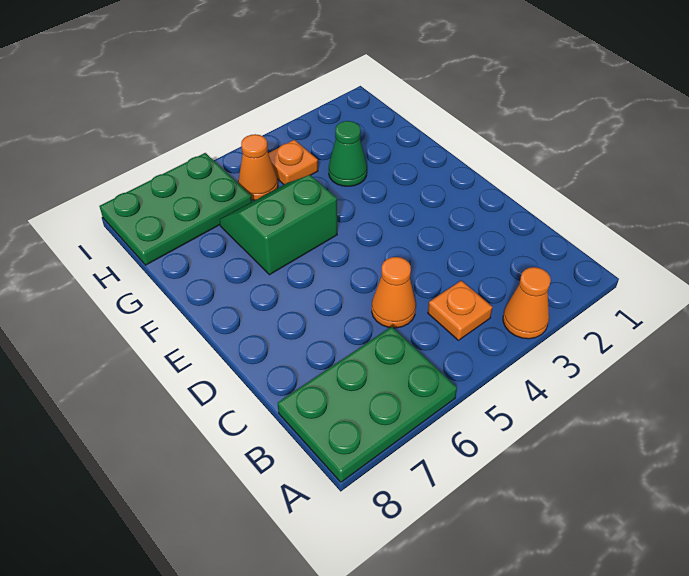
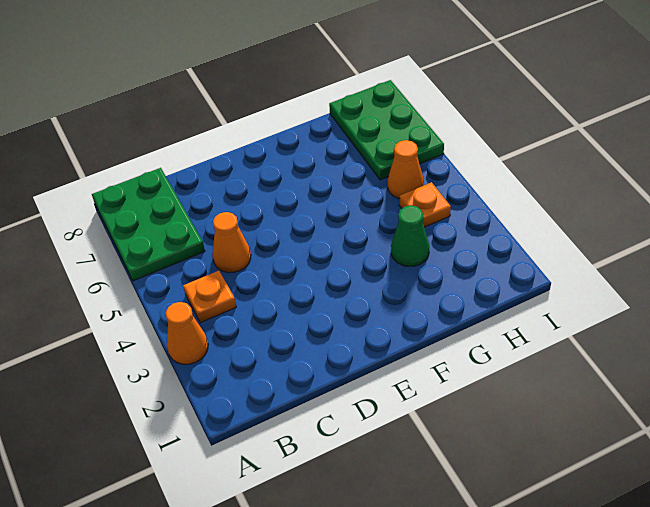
green 2x2 slope [220,175,337,275] -> none

